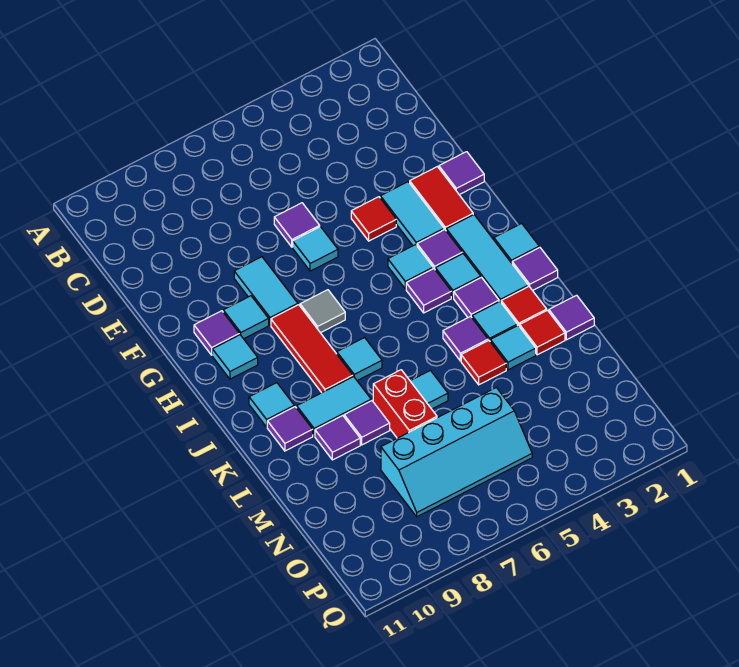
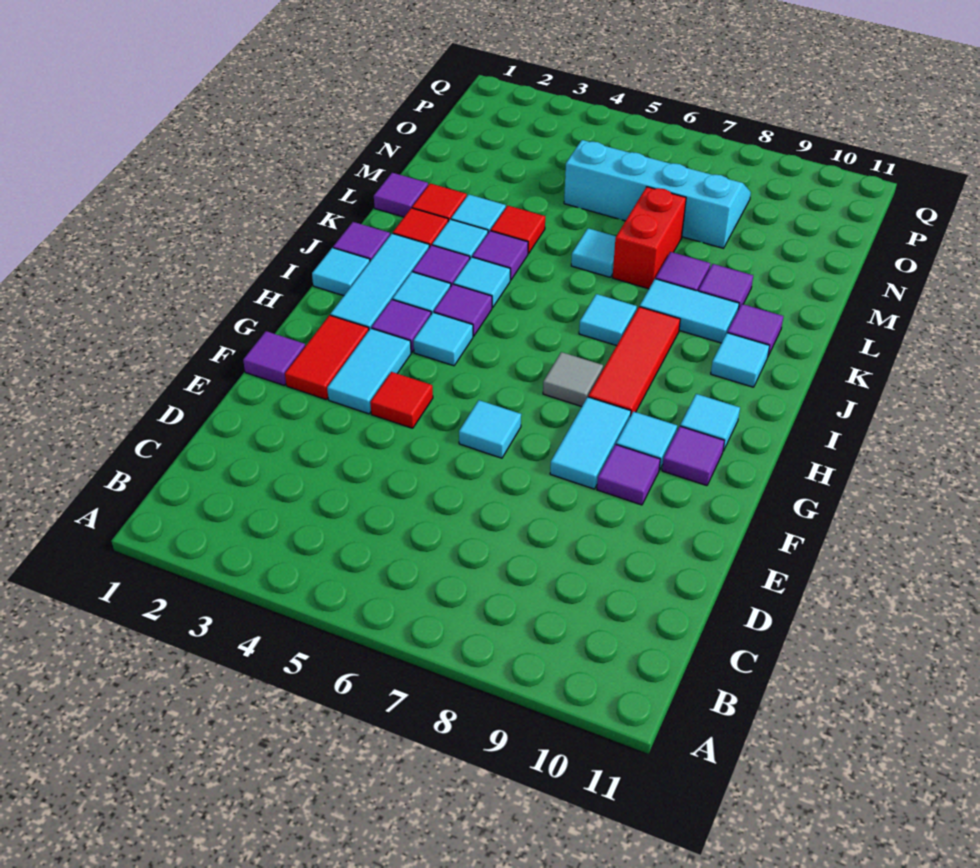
purple 1x1 tile [274,203,320,247] -> purple 1x1 tile moved to [597,445,660,505]
none -> cyan 1x1 tile [453,257,510,308]

